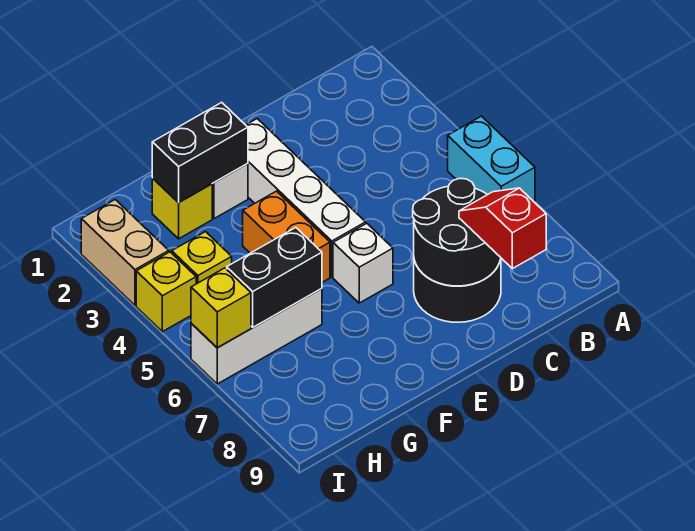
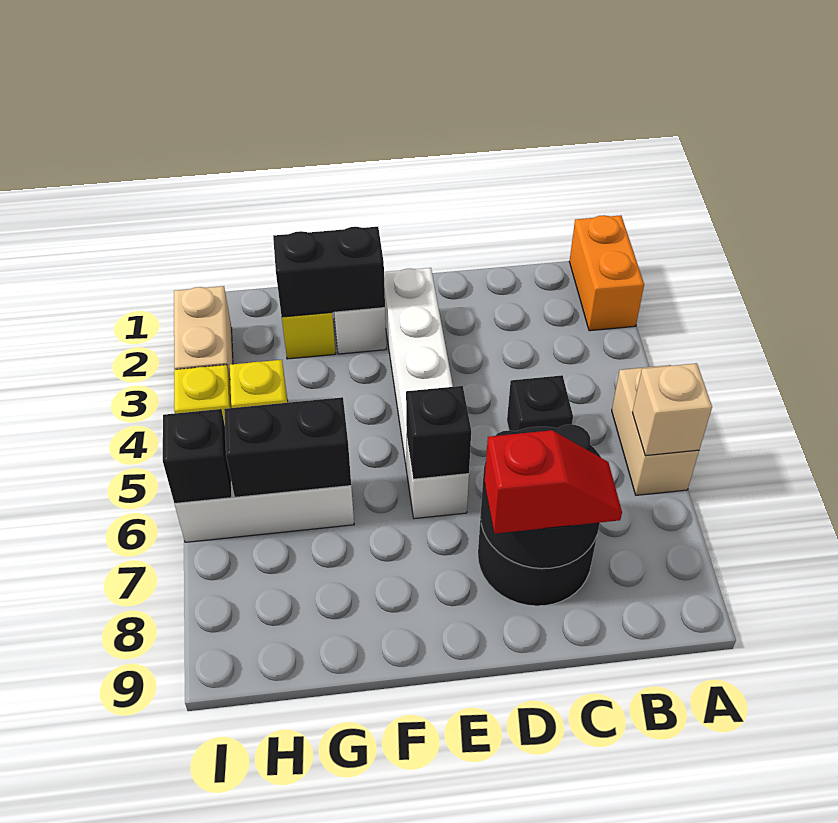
cyan 1x2 brick [448,116,535,202] -> tan 1x2 brick [612,365,699,495]
none -> tan 1x1 brick [632,363,712,456]
none -> black 1x1 brick [507,375,573,431]
red 1x2 slope [459,188,546,269] -> red 1x2 slope turned to [484,430,622,534]
none -> black 1x1 brick [406,386,471,479]
orange 1x2 brick [243,191,330,282] -> orange 1x2 brick moved to [569,215,644,331]
yellow 1x1 brick [191,268,251,348] -> black 1x1 brick [163,409,232,504]

